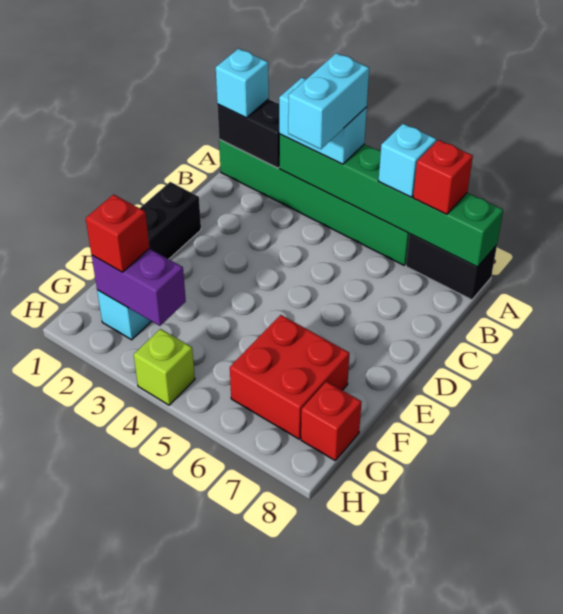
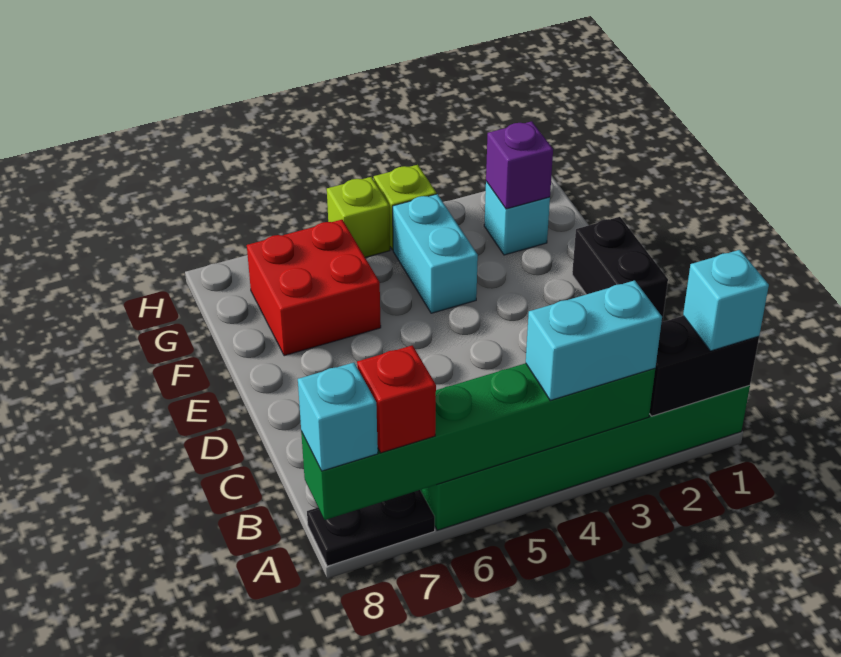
cyan 1x2 brick [288,53,369,149] -> cyan 1x2 brick moved to [393,194,478,313]
cyan 1x1 brick [378,124,437,197] -> cyan 1x1 brick moved to [298,363,378,471]
black 1x2 brick [406,234,497,300] -> black 1x2 plate [307,490,435,566]
purple 1x2 brick [92,249,186,326] -> purple 1x1 brick [486,121,553,209]
red 1x1 brick [86,195,149,272] -> none
red 1x1 brick [301,382,361,460] -> none
none -> lime 1x1 brick [327,177,390,257]

